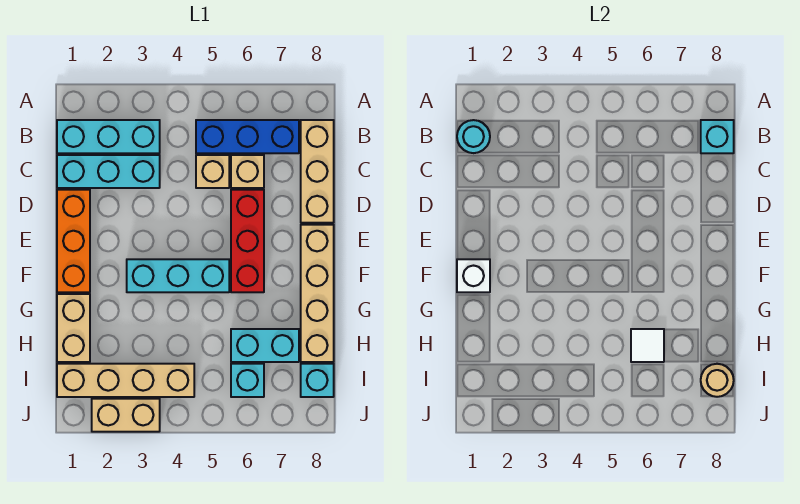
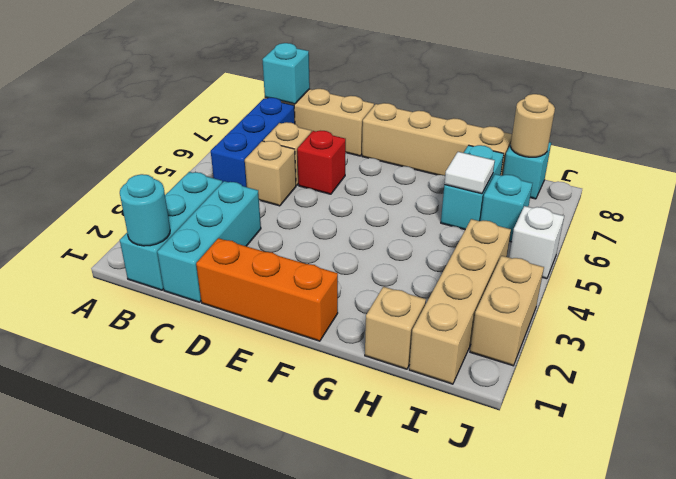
red 1x3 brick [231,190,264,292] -> red 1x1 brick [297,131,346,194]
white 1x1 brick [457,259,490,292] -> white 1x1 brick moved to [509,206,564,279]
cyan 1x3 brick [127,259,229,292] -> none
tan 1x2 brick [57,294,90,362] -> tan 1x1 brick [365,287,426,369]

